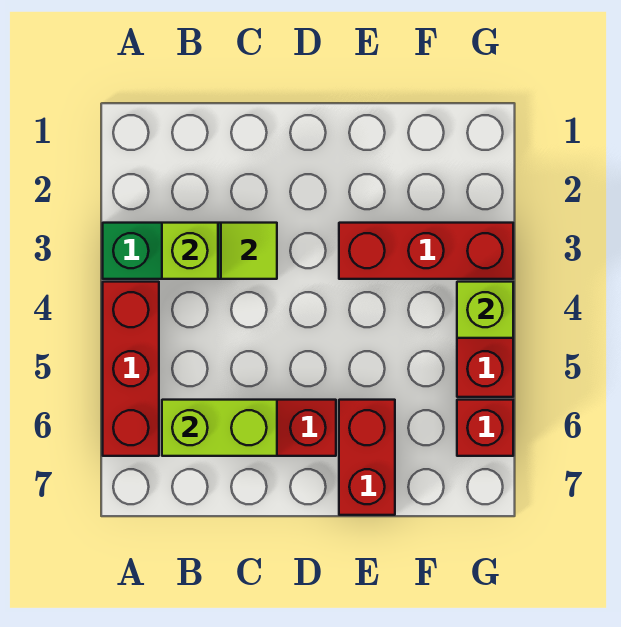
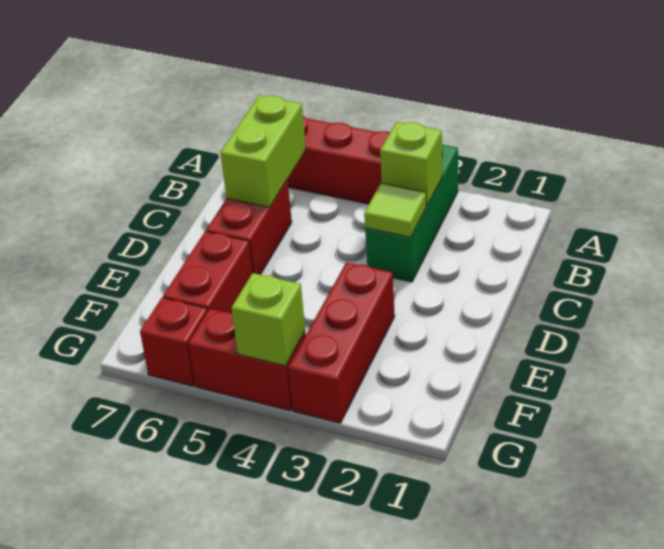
red 1x2 brick [339,400,395,515] -> red 1x2 brick turned to [163,231,253,314]

